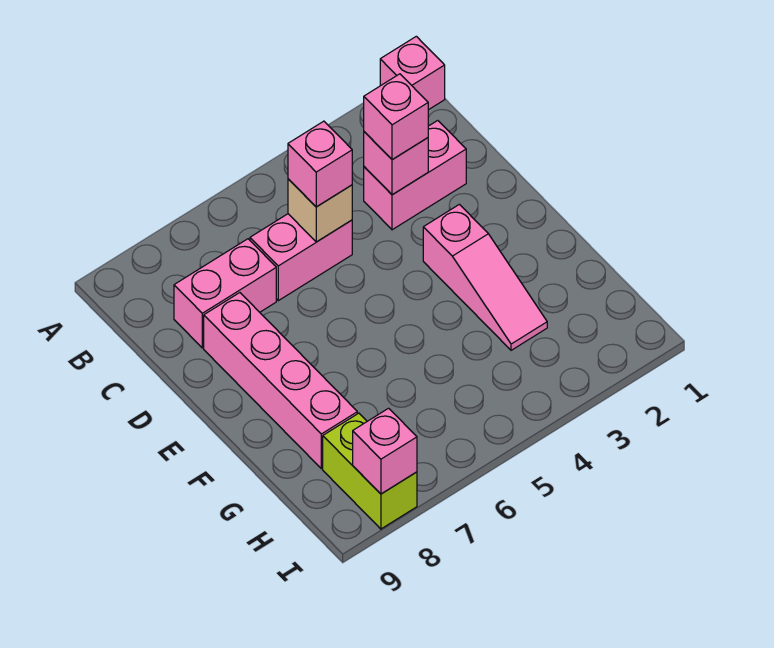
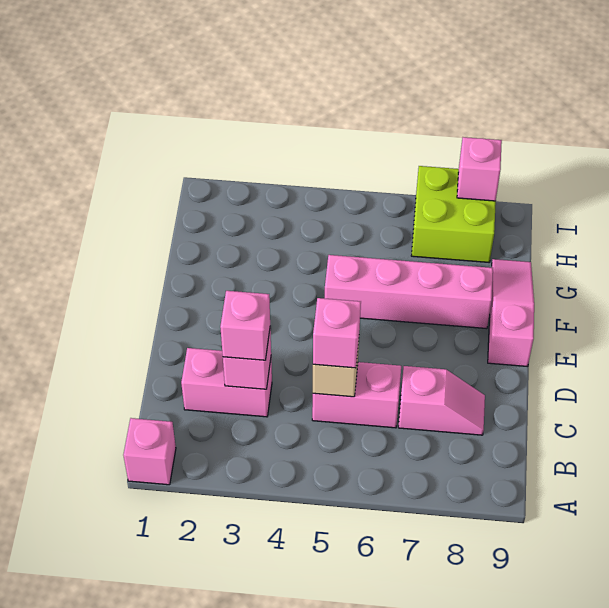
pink 1x2 brick [174,239,276,348] -> pink 1x2 slope [398,366,485,435]
pink 1x4 brick [204,293,357,469] -> pink 1x4 brick turned to [325,255,493,329]
pink 1x3 slope [423,204,547,350] -> pink 1x3 slope moved to [488,259,534,367]
lime 1x2 brick [323,413,417,529] -> lime 2x2 brick [411,166,496,262]

